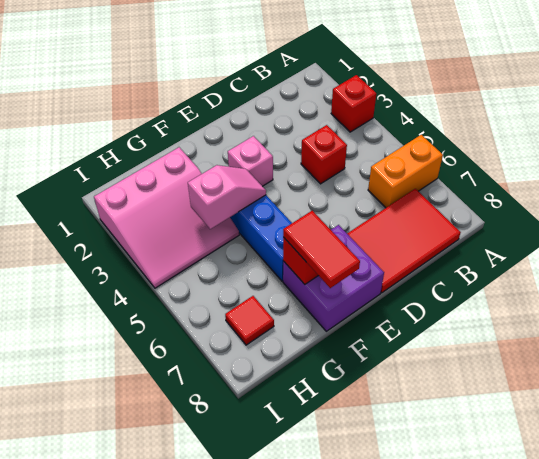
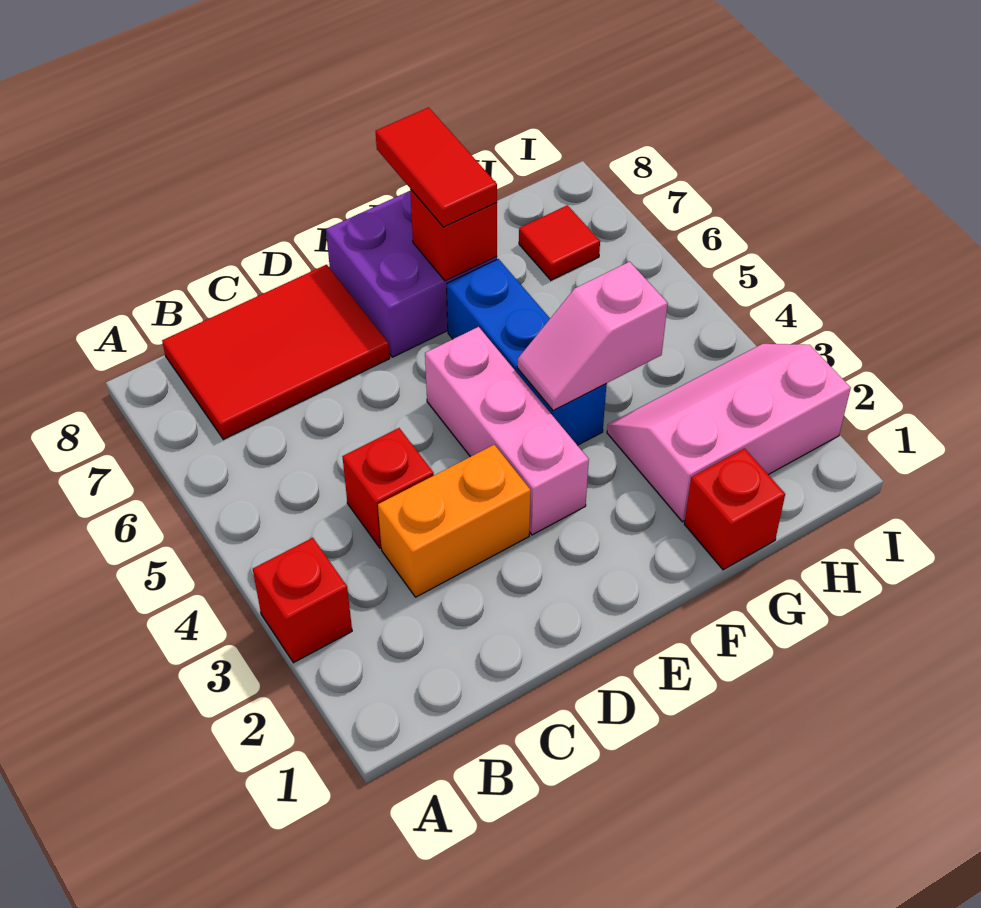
orange 1x2 brick [368,135,443,208] -> orange 1x2 brick moved to [378,445,531,597]
pink 1x1 brick [228,136,273,186] -> pink 1x3 brick [425,327,589,535]
none -> red 1x1 brick [684,449,785,570]
pink 3x3 slope [94,147,239,288] -> pink 2x3 slope [607,344,851,522]

